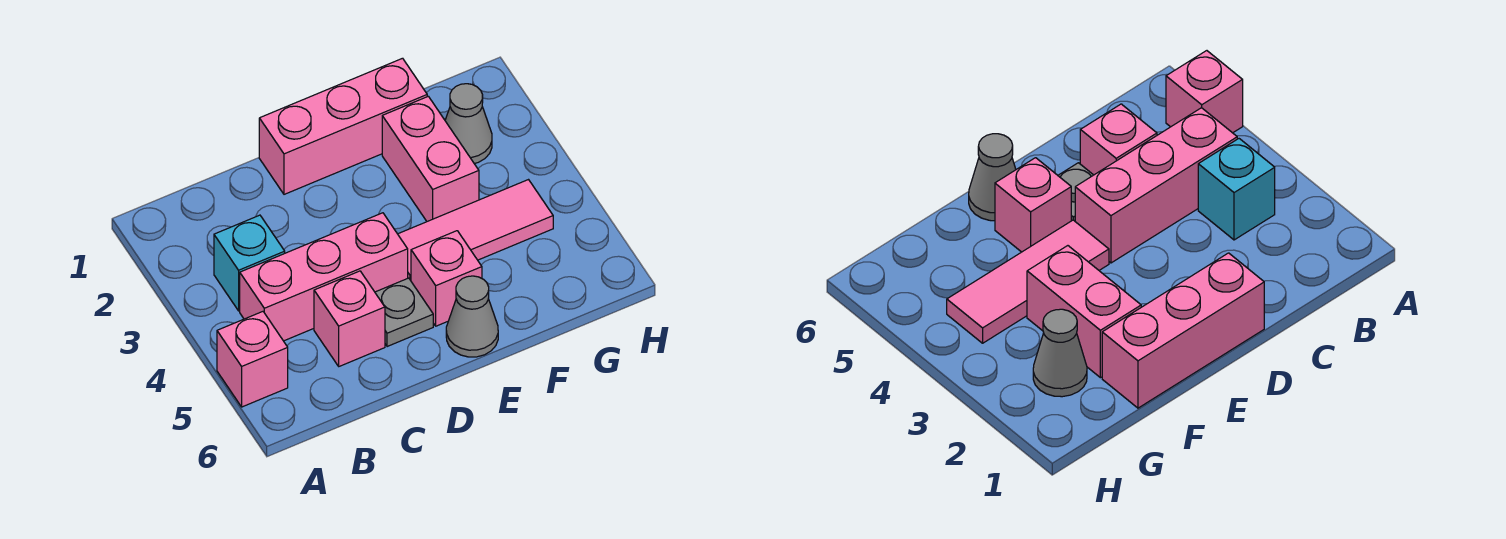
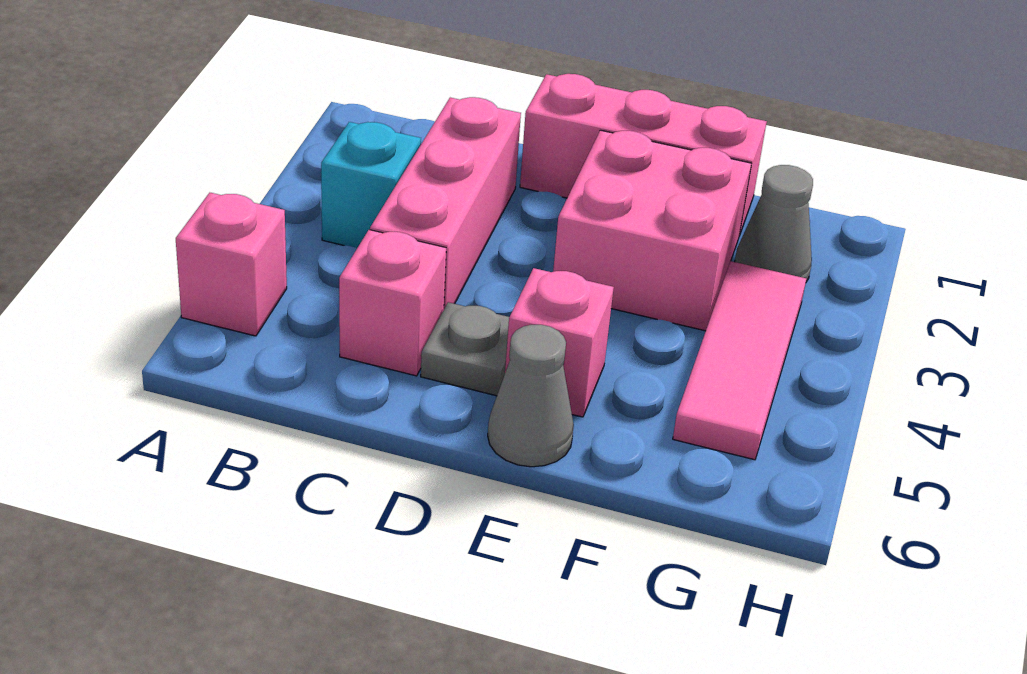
pink 1x3 brick [240,213,408,341] -> pink 1x3 brick turned to [370,97,521,309]
pink 1x3 tile [398,180,553,280] -> pink 1x3 tile turned to [673,261,806,460]
pink 1x2 brick [382,96,479,221] -> pink 2x2 brick [553,130,751,331]

